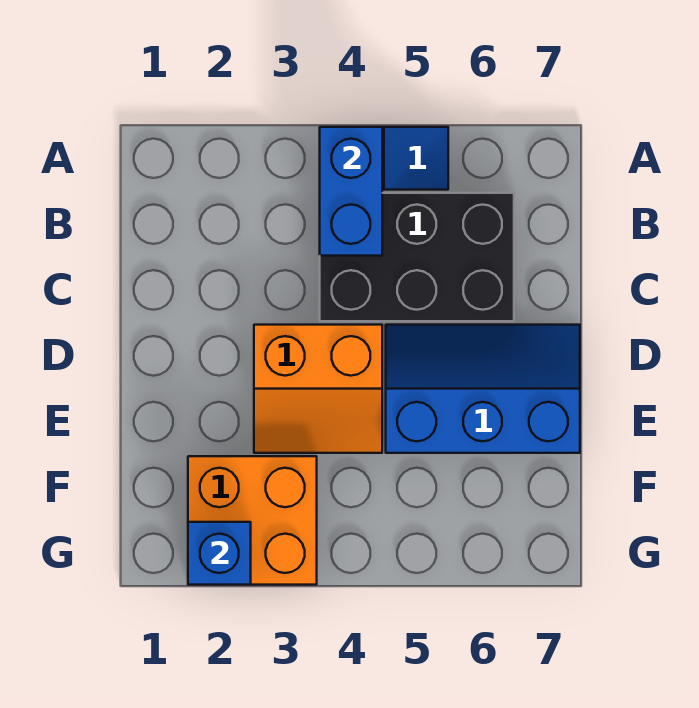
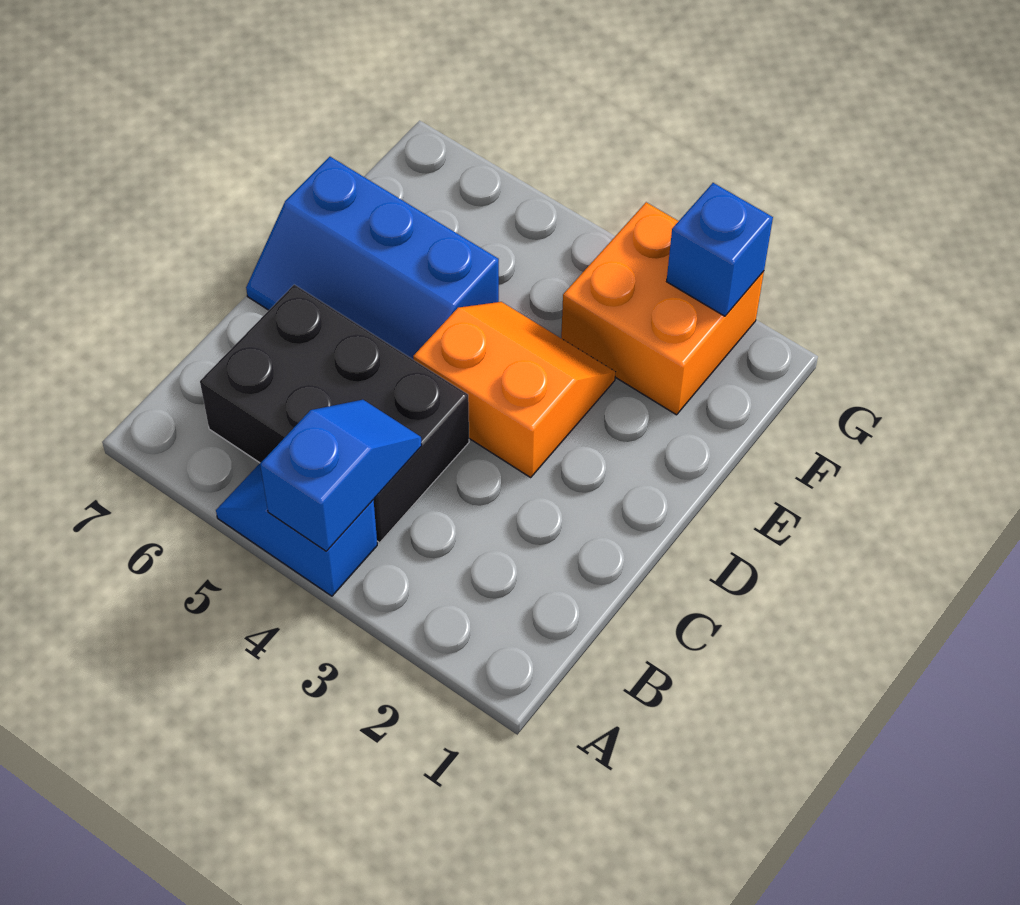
blue 1x2 brick [320,127,382,256] -> blue 1x2 slope [260,400,422,551]

